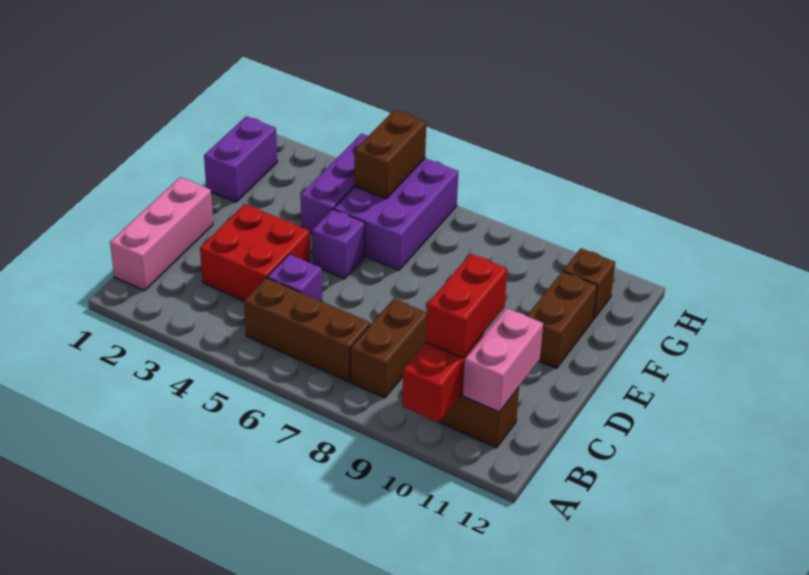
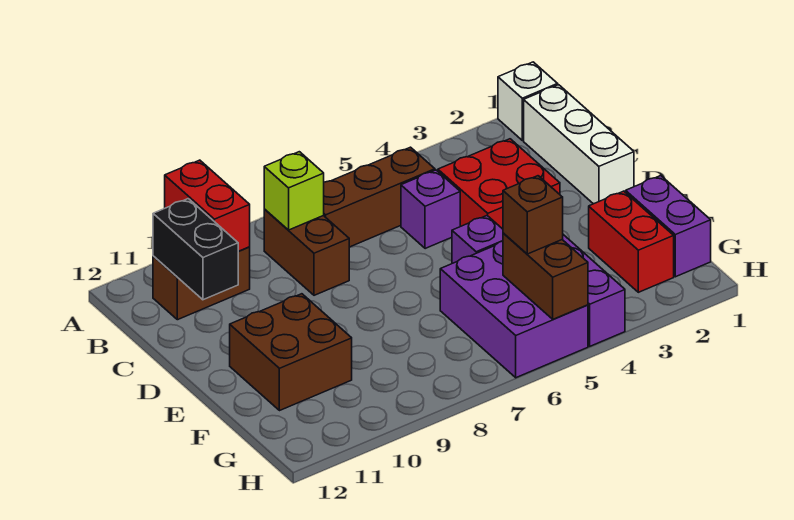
none -> white 1x1 brick [498,62,558,140]
pink 1x3 brick [110,177,213,291] -> white 1x3 brick [524,85,634,204]
none -> lime 1x1 brick [264,152,324,230]
red 1x2 brick [426,254,507,358] -> red 1x2 brick moved to [589,191,674,292]
pink 1x2 brick [463,308,543,412] -> black 1x2 brick [153,199,239,300]
brown 1x2 brick [527,272,597,368] -> brown 2x2 brick [230,294,352,411]
brown 1x1 brick [563,248,615,319] -> brown 1x1 brick moved to [503,176,563,254]

